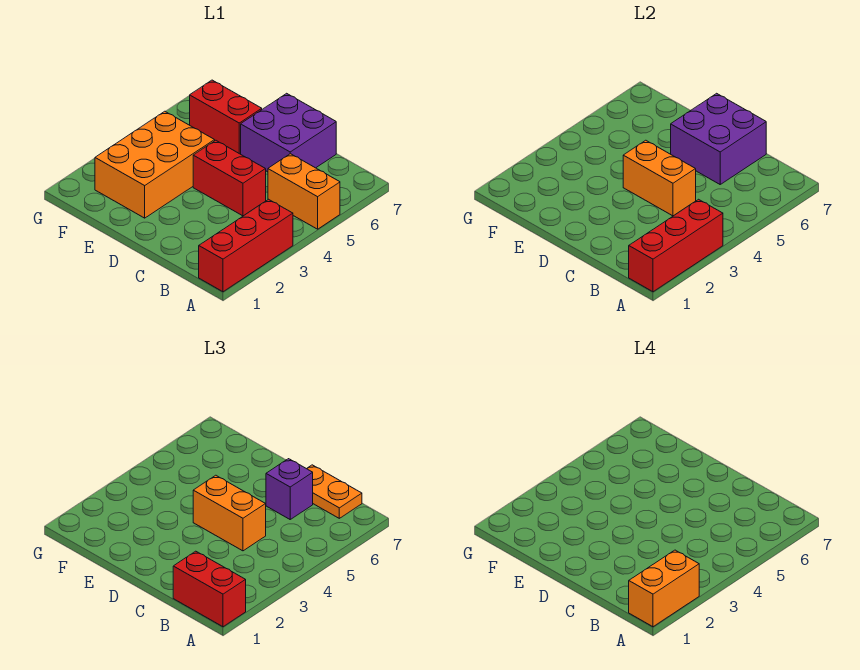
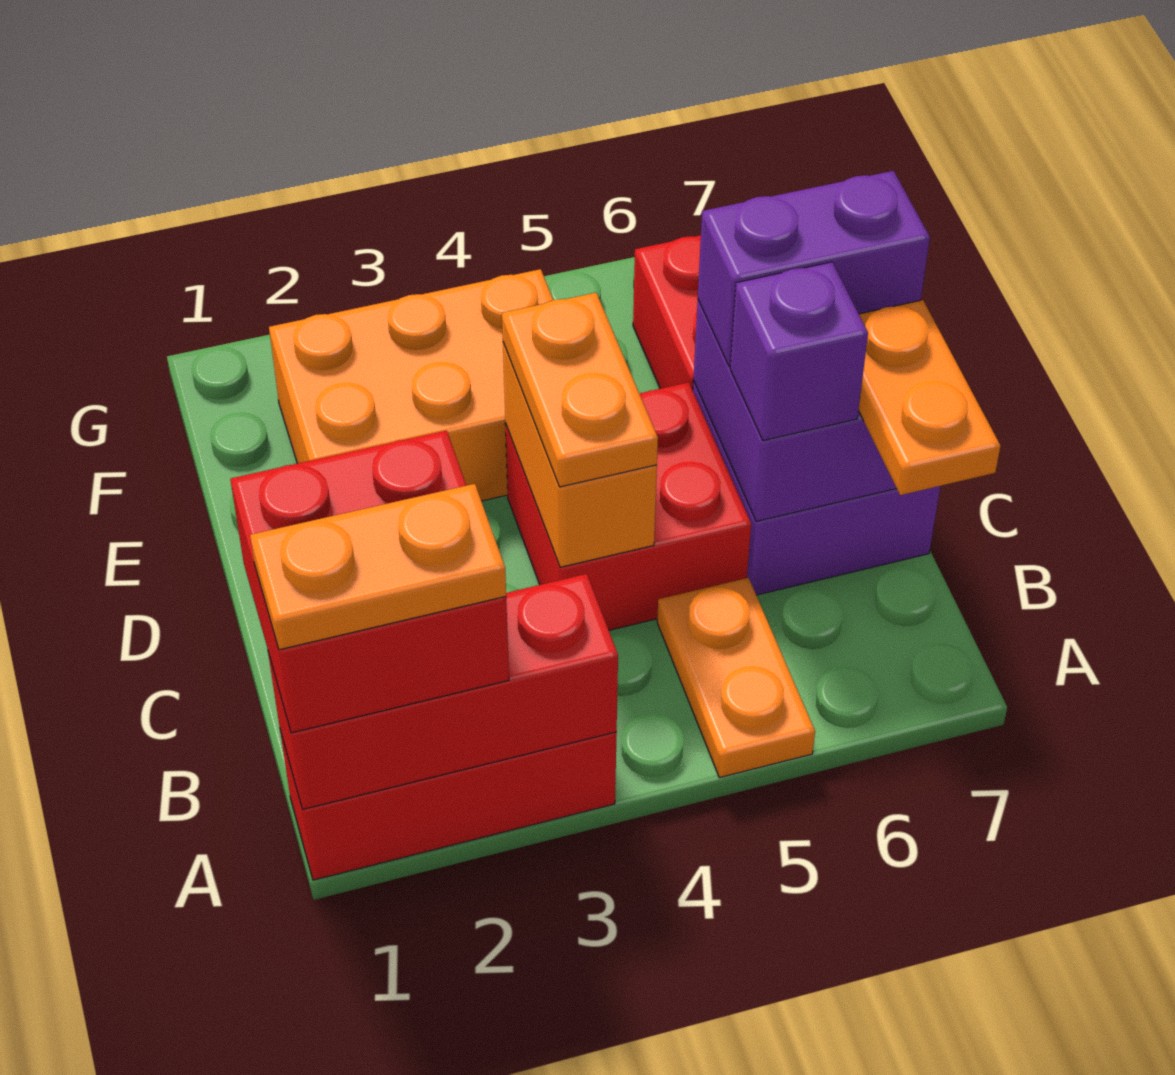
red 1x2 brick [173,551,246,627] -> red 2x2 brick [230,430,509,733]
orange 1x2 brick [629,550,699,627] -> orange 1x2 plate [250,484,506,650]
orange 1x2 brick [268,154,340,229] -> orange 1x2 plate [657,578,815,778]
red 1x2 brick [193,140,266,216] -> red 2x2 brick [505,382,751,630]
orange 1x2 brick [193,475,266,551] -> orange 1x2 plate [502,293,658,487]
none -> purple 1x2 brick [698,171,930,366]

